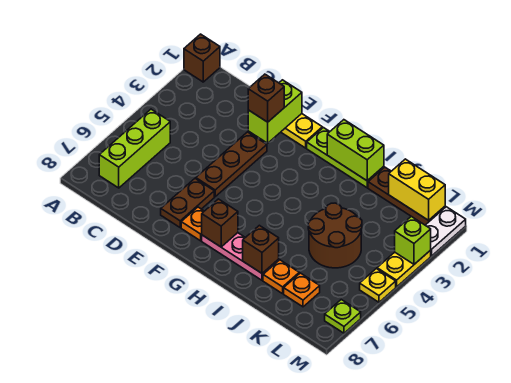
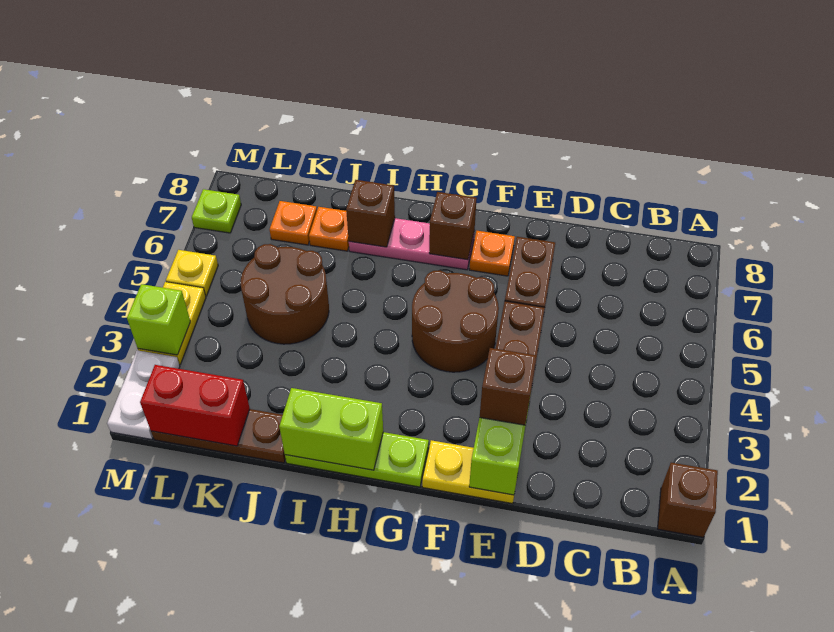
lime 1x3 brick [99,109,170,188] -> none
none -> brown 2x2 round brick [412,270,499,372]
yellow 1x2 brick [389,159,445,220] -> red 1x2 brick [140,365,250,446]

